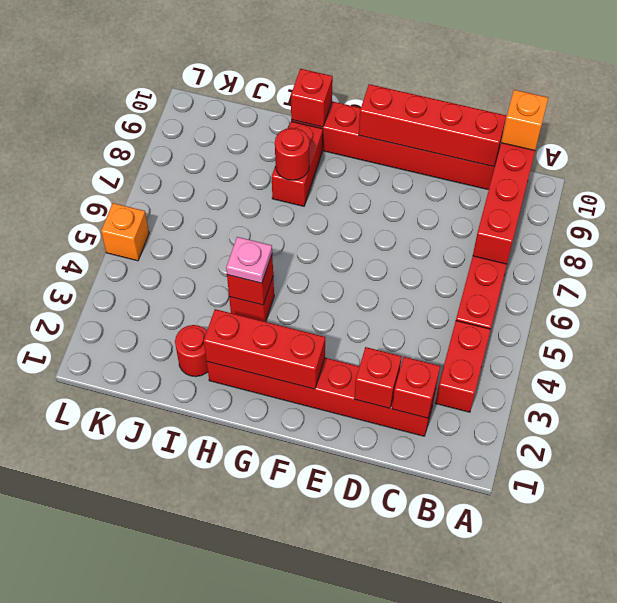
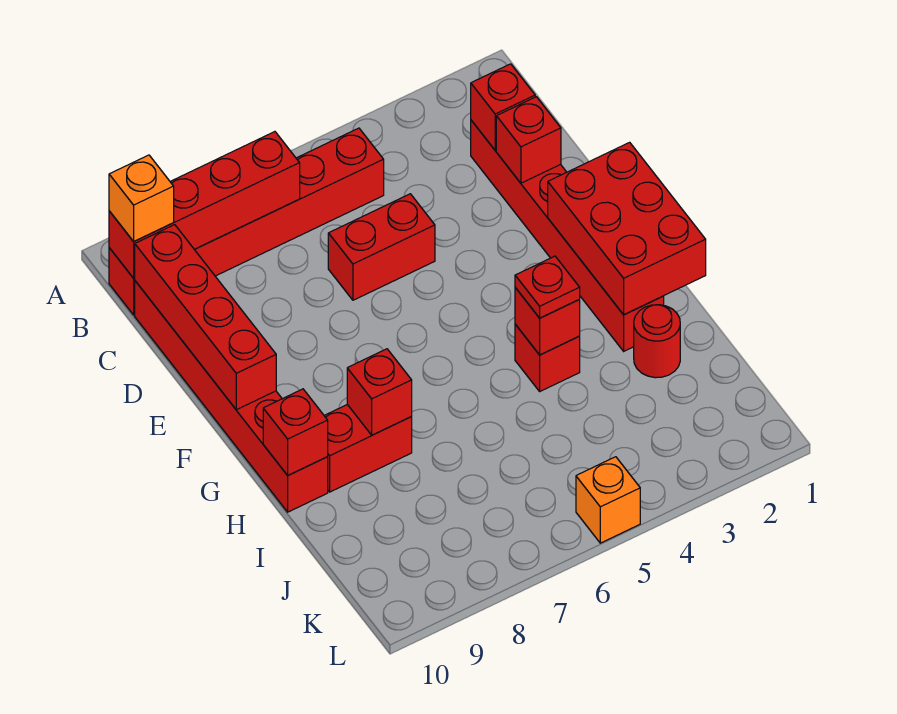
red 1x2 brick [435,321,491,412] -> red 1x2 brick moved to [328,194,435,300]
red 1x3 brick [204,309,325,389] -> red 2x3 brick [548,142,706,315]
pink 1x1 plate [226,237,272,283] -> red 1x1 plate [515,256,580,318]
red 1x1 round brick [275,128,309,180] -> red 1x1 brick [347,349,412,435]

